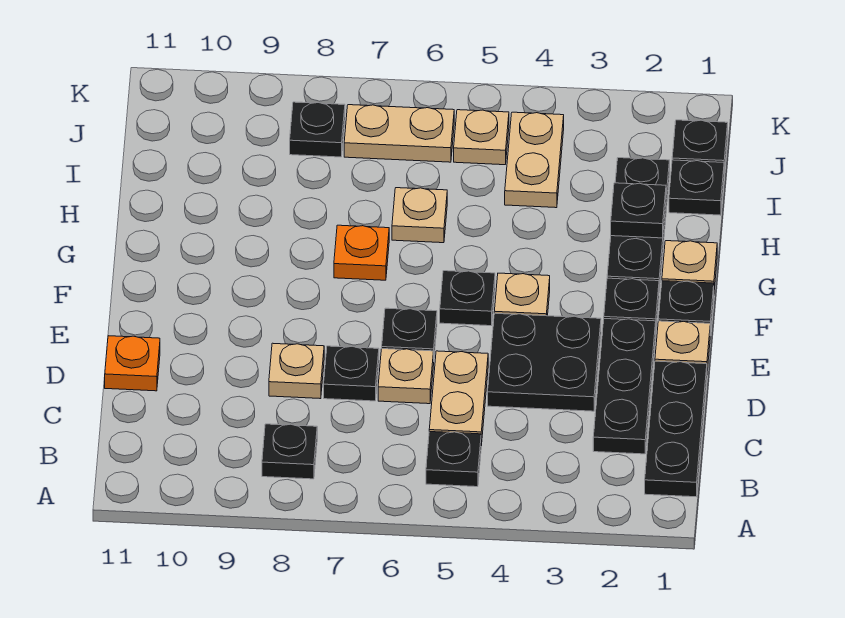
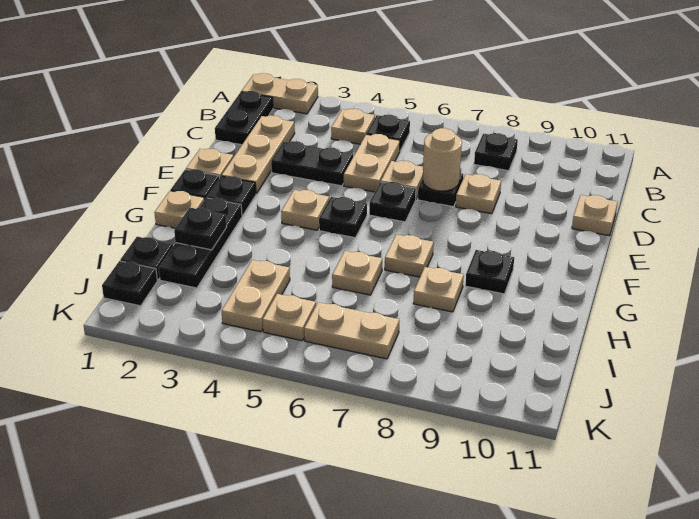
none -> tan 1x2 plate [241,73,318,114]
black 1x3 plate [645,361,707,497] -> black 1x2 plate [215,91,273,145]
none -> tan 1x1 plate [331,109,375,144]
black 1x3 plate [593,319,656,454] -> tan 1x3 plate [222,115,295,194]
black 2x2 plate [488,313,601,411] -> black 1x2 plate [271,141,353,186]
none -> tan 1x1 round brick [423,128,462,191]
orange 1x1 plate [105,336,160,391] -> tan 1x1 plate [572,195,618,236]
orange 1x1 plate [334,225,389,280] -> tan 1x1 plate [385,234,434,277]
none -> tan 1x1 plate [413,267,464,312]
black 1x1 plate [290,102,345,157] -> black 1x1 plate moved to [465,250,514,294]

